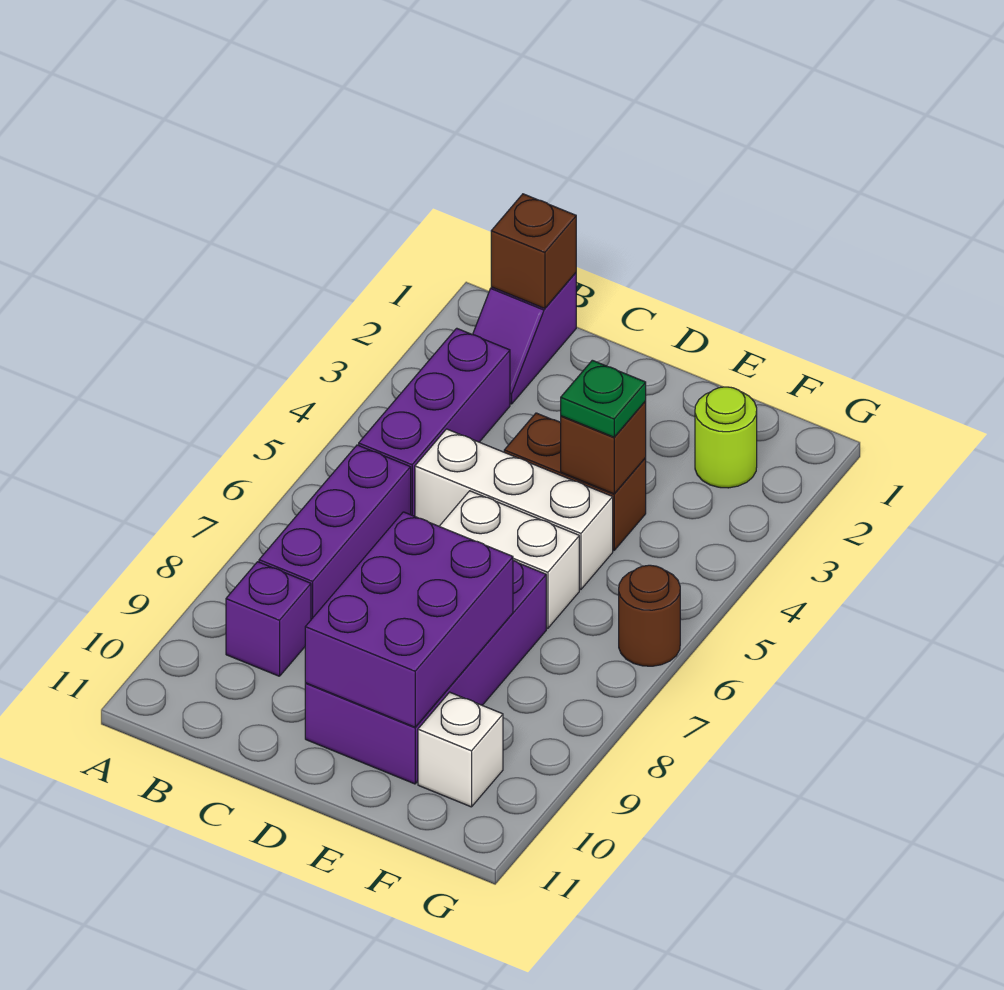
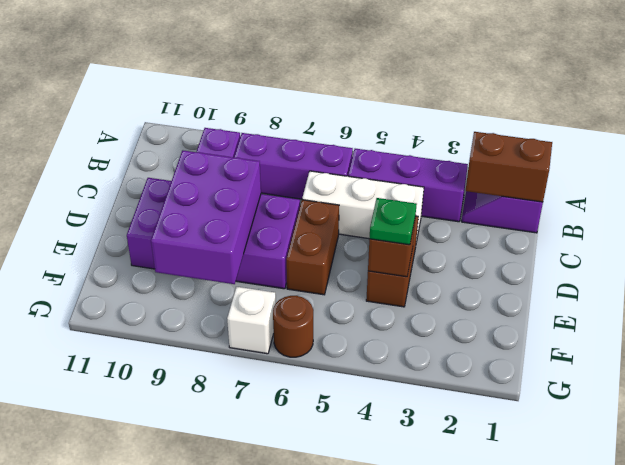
brown 1x1 brick [491,194,576,309] -> brown 1x2 brick [466,132,552,202]
white 1x3 brick [415,429,613,589] -> white 1x3 brick turned to [302,171,424,242]
white 1x2 brick [439,491,579,628] -> brown 1x2 brick [286,200,339,295]
purple 2x3 brick [305,512,513,727] -> purple 2x3 brick turned to [151,150,261,284]
lime 1x1 round brick [695,387,757,488] -> none
white 1x1 brick [418,692,503,807] -> white 1x1 brick moved to [227,287,276,354]

